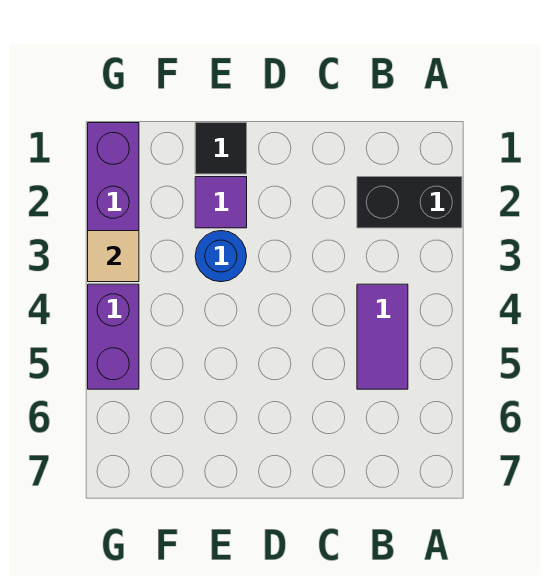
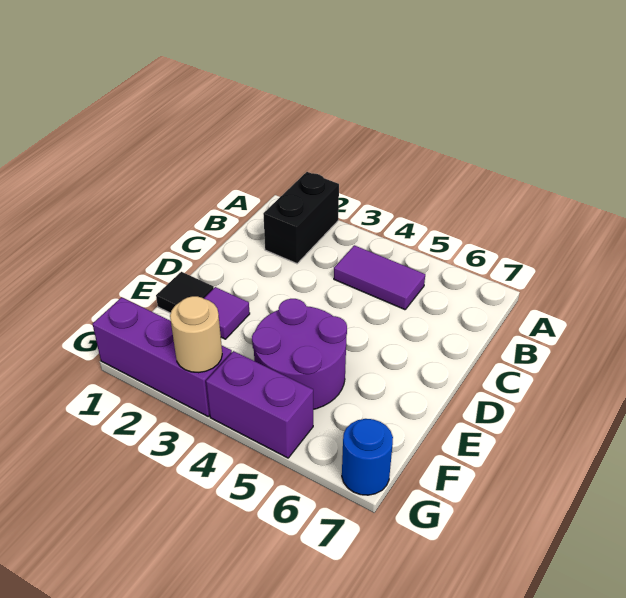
blue 1x1 round brick [195,231,247,282] -> blue 1x1 round brick moved to [342,419,393,495]
none -> purple 2x2 round brick [252,299,347,409]
tan 1x1 tile [88,231,139,282] -> tan 1x1 round brick [170,296,222,373]

